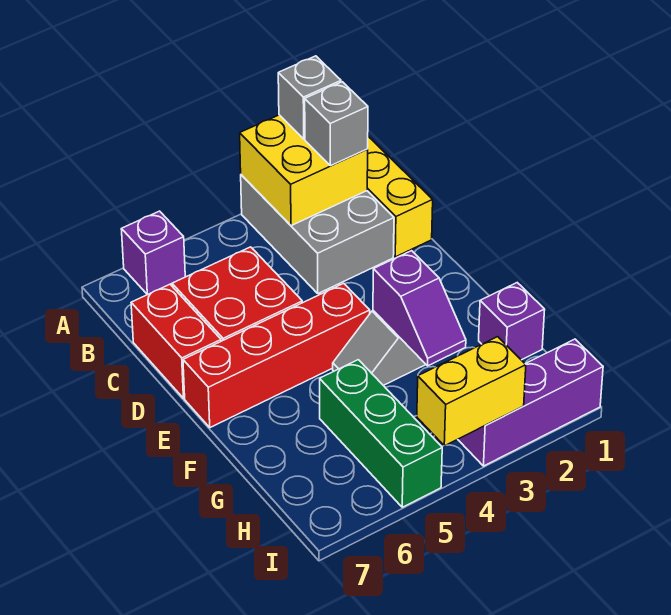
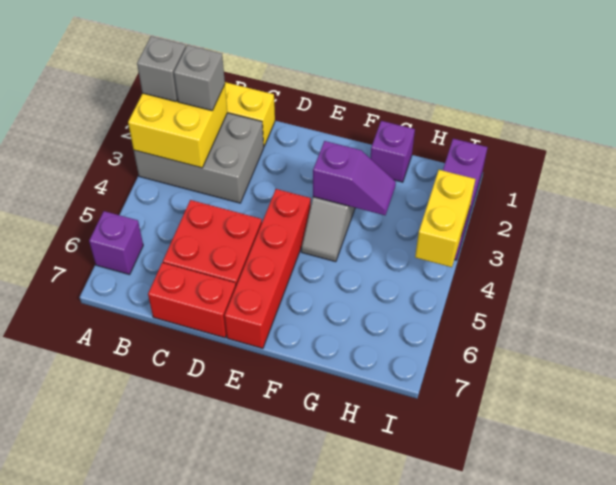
green 1x3 brick [320,360,442,507] -> none

